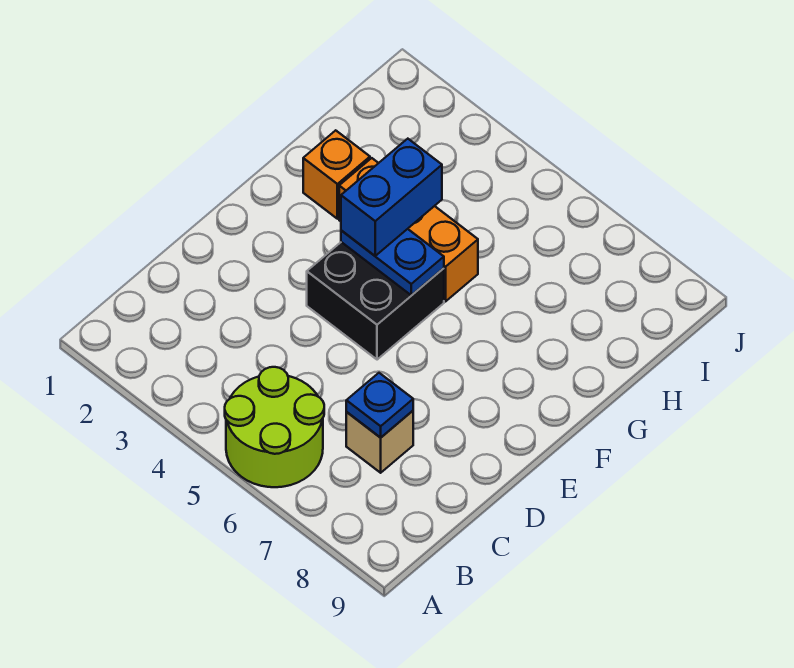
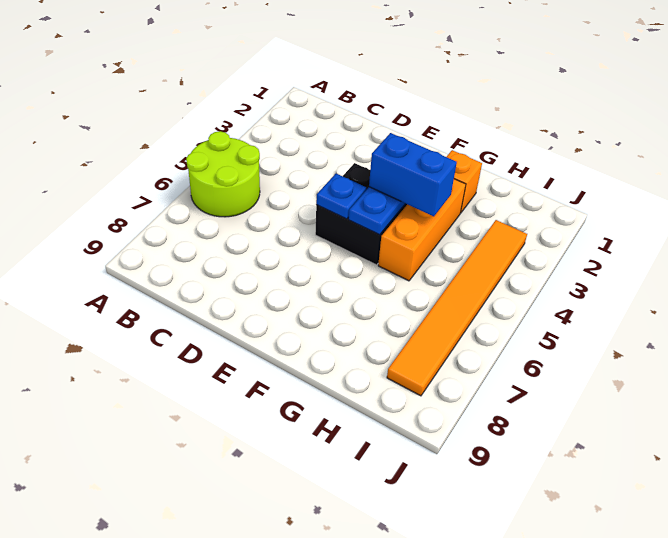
tan 1x1 brick [346,411,413,473] -> none
blue 1x1 plate [346,373,413,438] -> blue 1x1 plate moved to [316,174,366,219]
none -> orange 1x6 tile [387,220,527,396]

